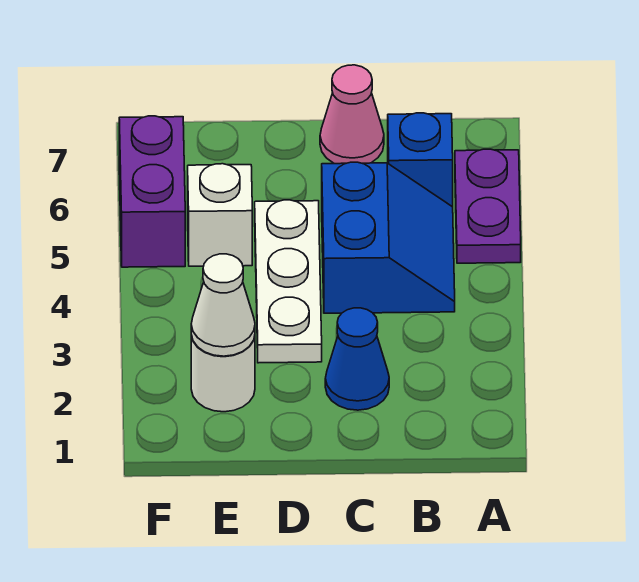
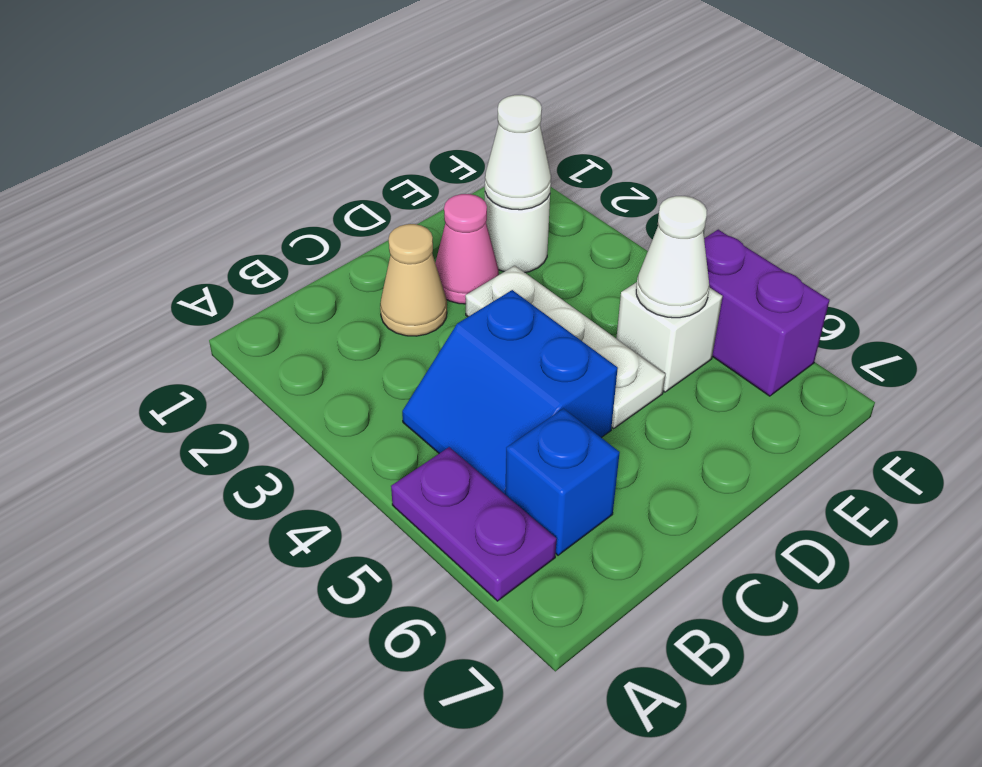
blue 1x1 cone [325,308,389,410] -> tan 1x1 cone [380,224,447,336]
pink 1x1 cone [320,65,384,164] -> pink 1x1 cone moved to [435,194,499,304]
none -> white 1x1 cone [636,196,709,318]

